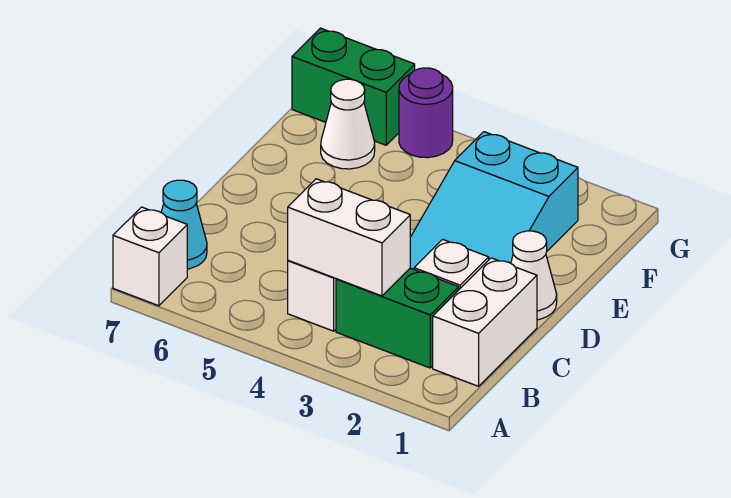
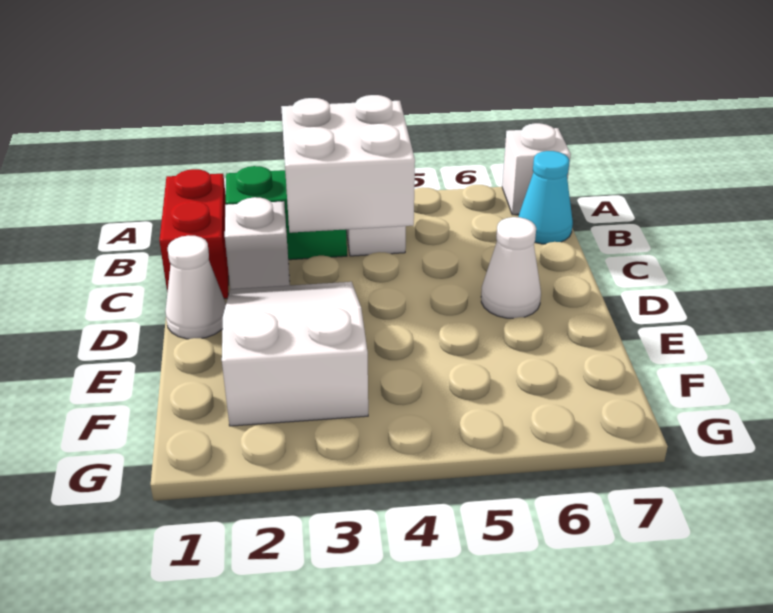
white 1x2 brick [433,258,537,386] -> red 1x2 brick [160,169,229,299]
white 1x2 brick [288,179,410,296] -> white 2x2 brick [281,95,415,233]
cyan 2x3 slope [410,132,578,269] -> white 2x3 slope [222,282,368,426]
white 1x1 cone [321,79,375,169] -> white 1x1 cone moved to [481,217,541,318]
purple 1x1 round brick [399,68,453,158] -> none
green 1x2 brick [292,28,415,145] -> none

